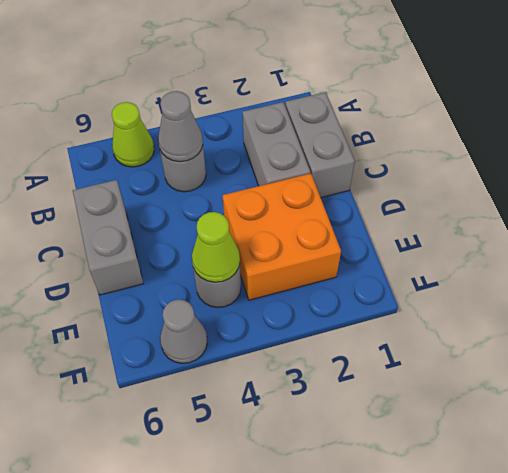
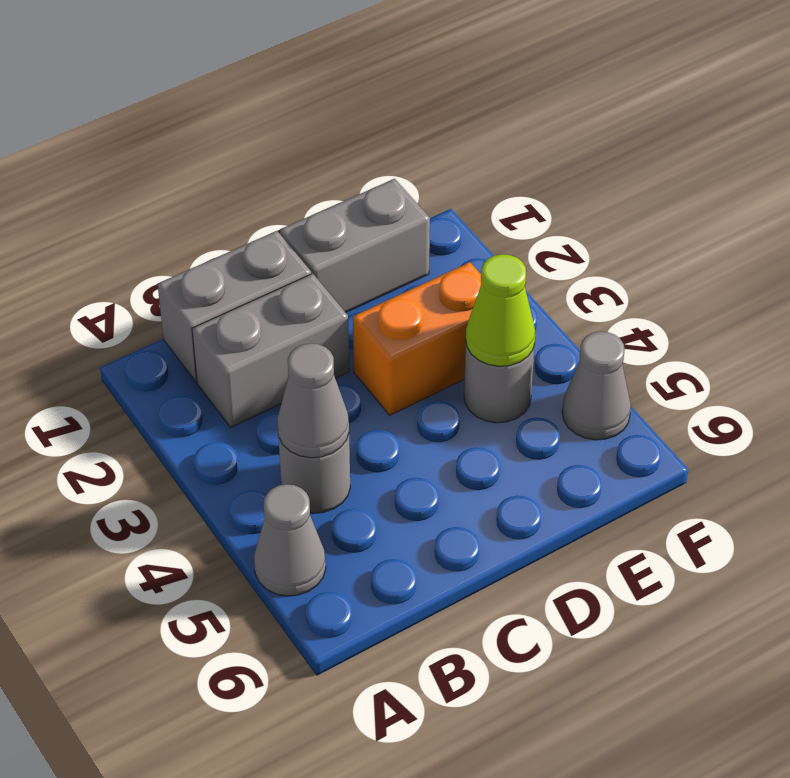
lime 1x1 cone [112,102,154,167] -> grey 1x1 cone [254,484,326,596]
grey 1x2 brick [73,180,143,295] -> grey 1x2 brick moved to [280,179,430,312]
orange 2x2 brick [223,173,341,300] -> orange 1x2 brick [353,262,481,415]

